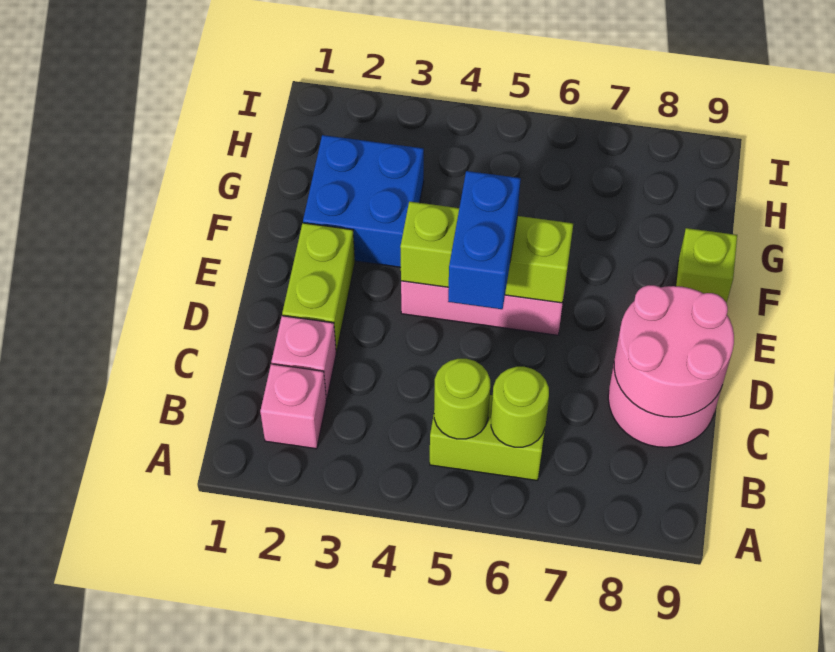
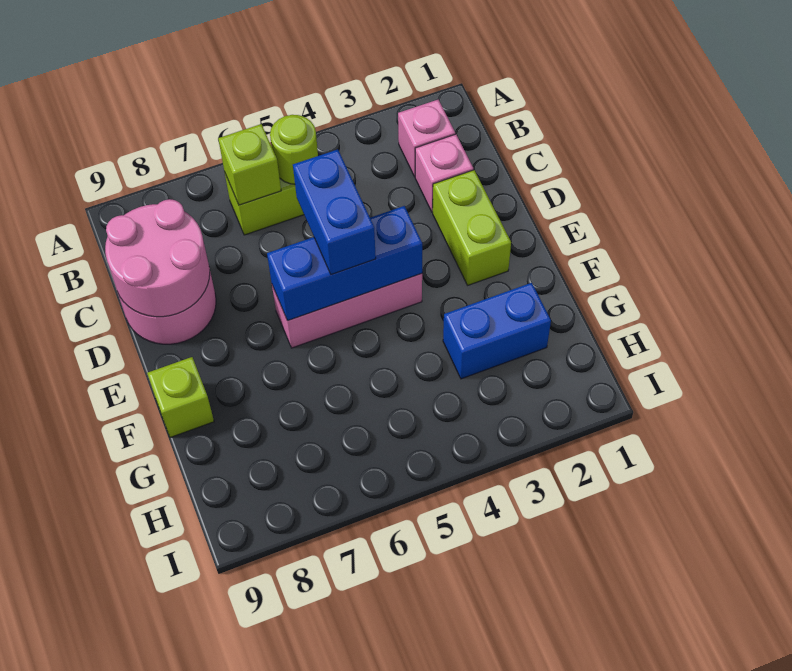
lime 1x1 round brick [491,367,549,447] -> lime 1x1 brick [218,124,281,205]
lime 1x3 brick [400,201,573,303] -> blue 1x3 brick [267,206,422,321]
blue 2x2 brick [303,135,424,267] -> blue 1x2 brick [443,283,551,379]

